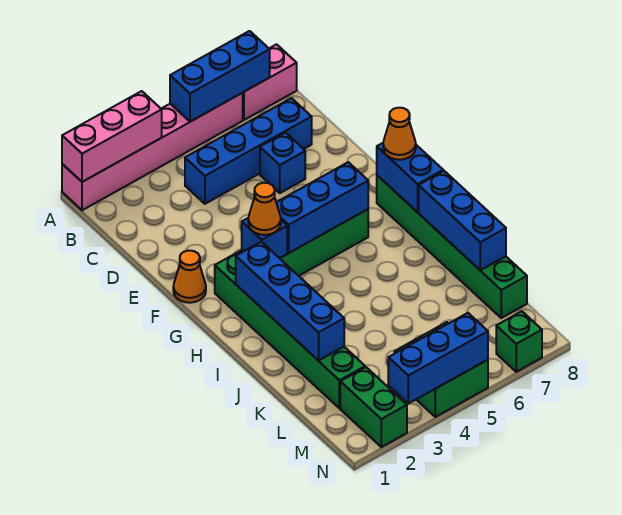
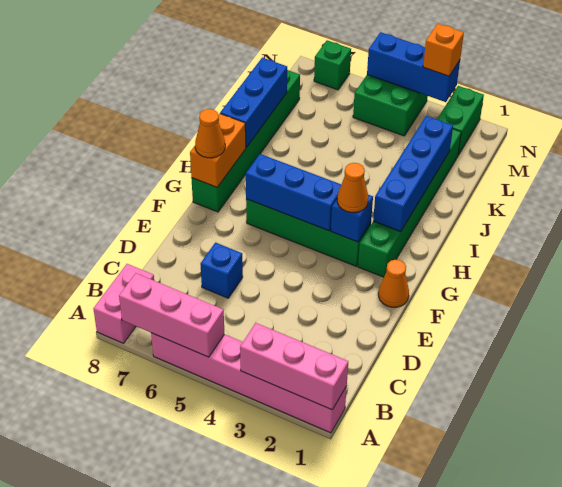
blue 1x3 brick [170,31,270,122] -> pink 1x3 brick [119,273,224,357]
pink 1x2 brick [243,44,297,120] -> pink 1x2 brick turned to [93,264,154,343]
blue 1x4 brick [185,98,312,204] -> none
blue 1x2 brick [377,143,443,212] -> orange 1x2 brick [190,114,246,187]
none -> orange 1x1 brick [423,24,464,76]

